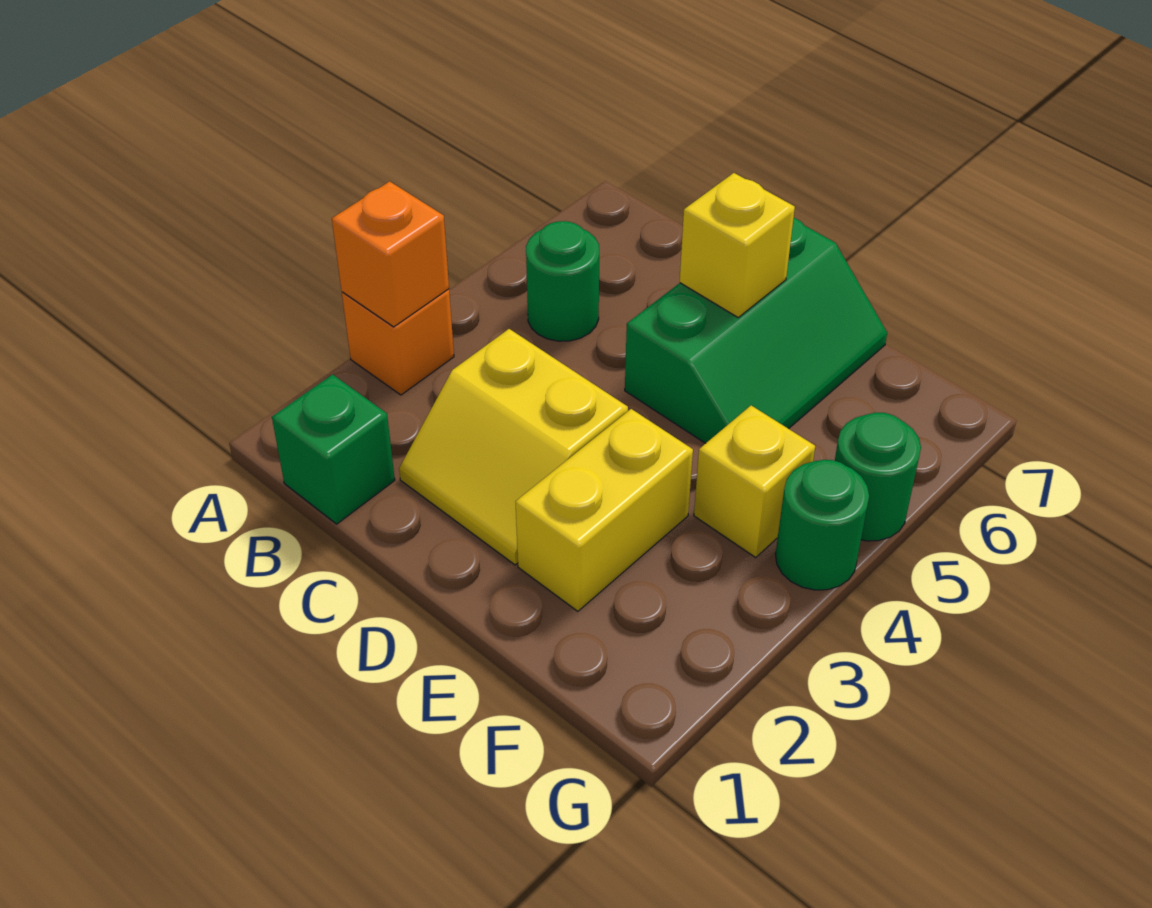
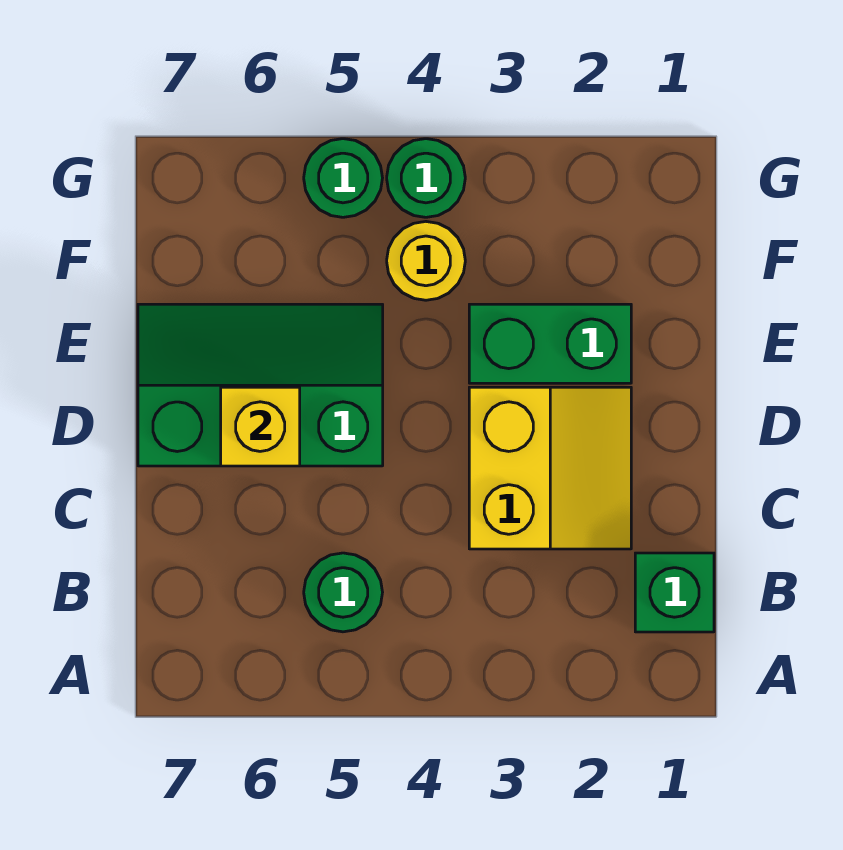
orange 1x1 brick [342,289,454,395] -> none
orange 1x1 brick [332,181,449,327] -> none
yellow 1x2 brick [516,409,693,611] -> green 1x2 brick [469,304,631,383]
yellow 1x1 brick [694,405,815,557] -> yellow 1x1 round brick [387,222,465,300]

